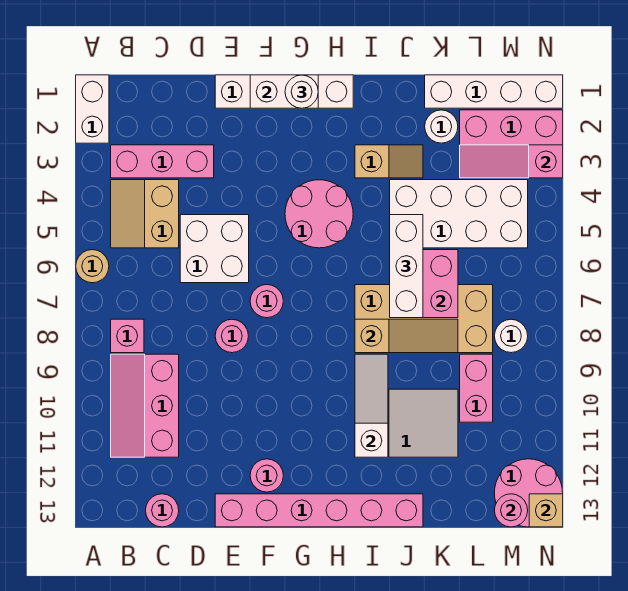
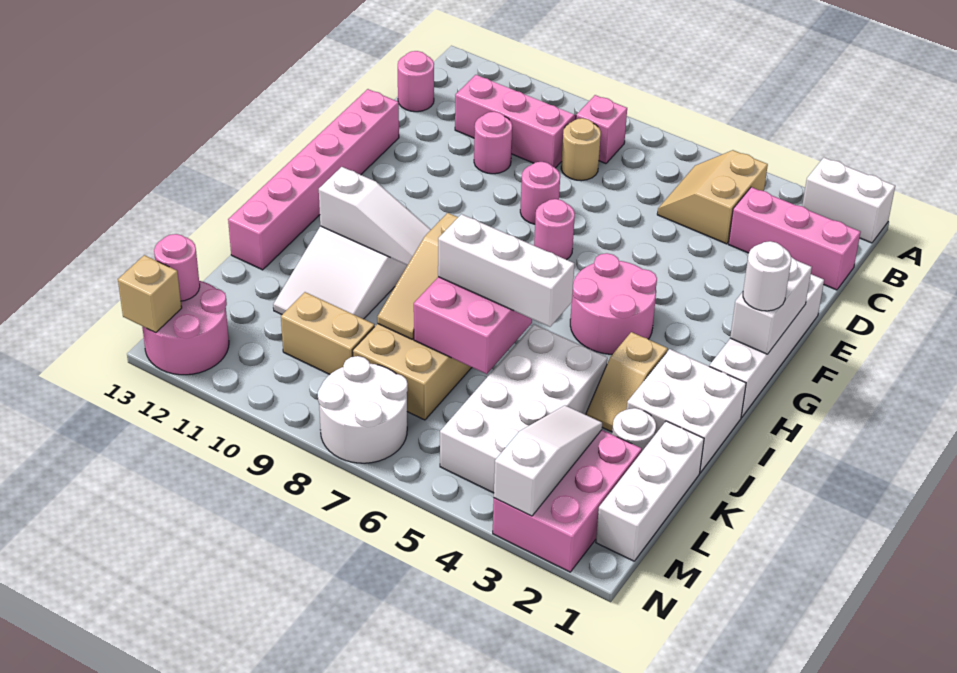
tan 1x1 round brick [76,250,109,283] -> tan 1x1 round brick moved to [561,118,601,181]
pink 1x3 brick [111,145,214,178] -> pink 1x3 brick turned to [728,187,861,290]
tan 2x2 slope [111,180,179,248] -> tan 2x2 slope turned to [657,150,768,244]
white 2x2 brick [180,215,249,283] -> white 2x2 brick moved to [627,349,746,473]
pink 1x1 round brick [250,459,283,492] -> pink 1x1 round brick moved to [474,112,512,174]
white 1x4 brick [425,75,563,108] -> white 1x3 brick [596,421,704,561]
pink 1x3 slope [460,145,563,178] -> white 1x3 slope [494,406,602,516]
pink 1x2 brick [460,354,493,422] -> tan 1x2 brick [281,292,375,374]
white 1x1 round brick [495,319,528,353] -> white 2x2 round brick [318,356,408,463]

